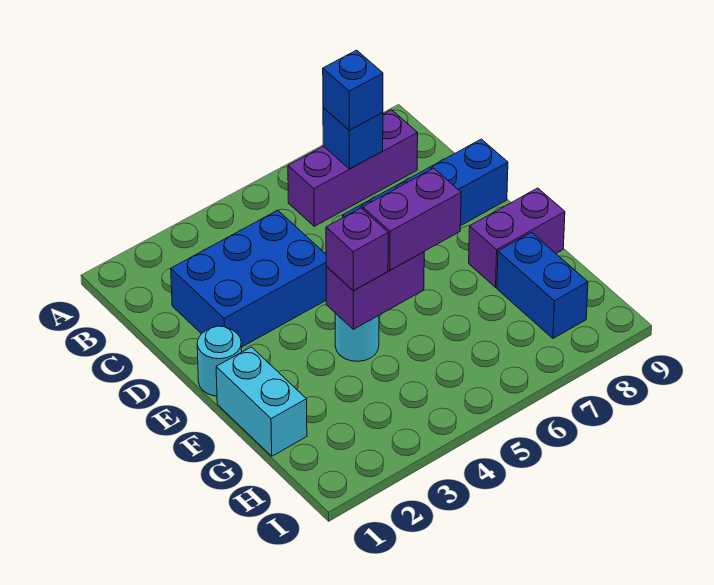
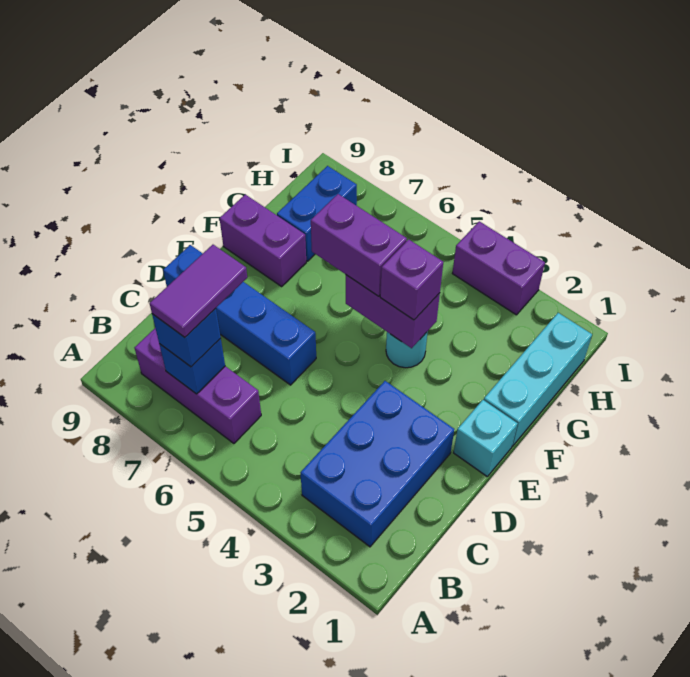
none -> purple 1x2 tile [150,245,247,337]
blue 2x3 brick [171,210,326,347] -> blue 2x3 brick turned to [301,381,454,547]
cyan 1x1 round brick [197,326,242,396] -> cyan 1x1 brick [454,400,518,476]
cyan 1x2 brick [216,347,307,456] -> cyan 1x3 brick [484,313,592,446]
none -> purple 1x2 brick [452,221,545,315]

